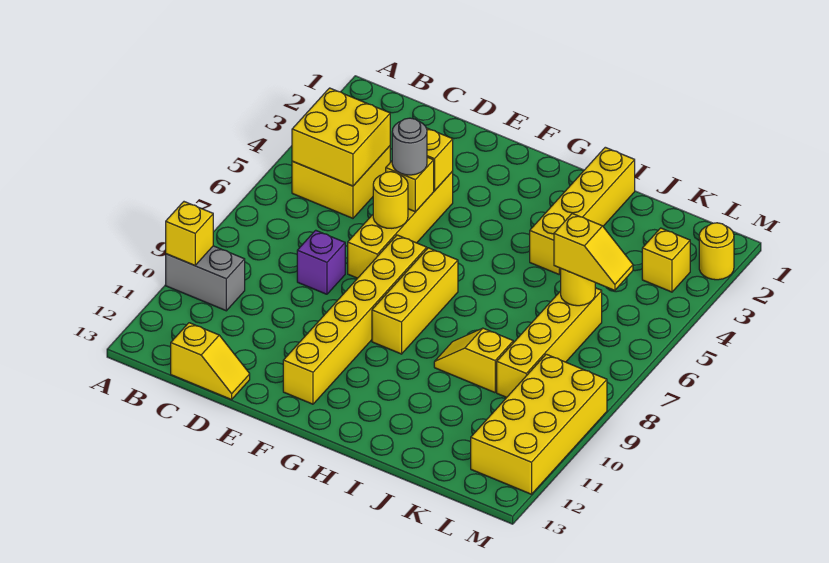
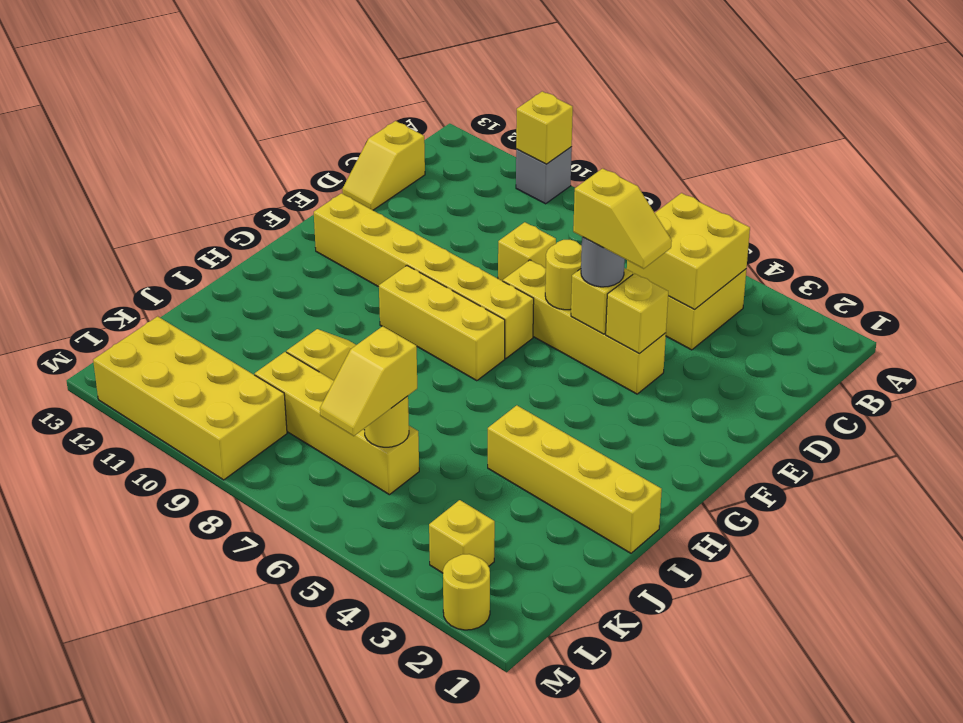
grey 1x2 brick [166,246,245,311] -> grey 1x1 brick [516,147,572,204]
purple 1x1 brick [297,230,345,294] -> yellow 1x1 brick [498,222,556,281]
none -> yellow 1x2 slope [573,168,672,269]

